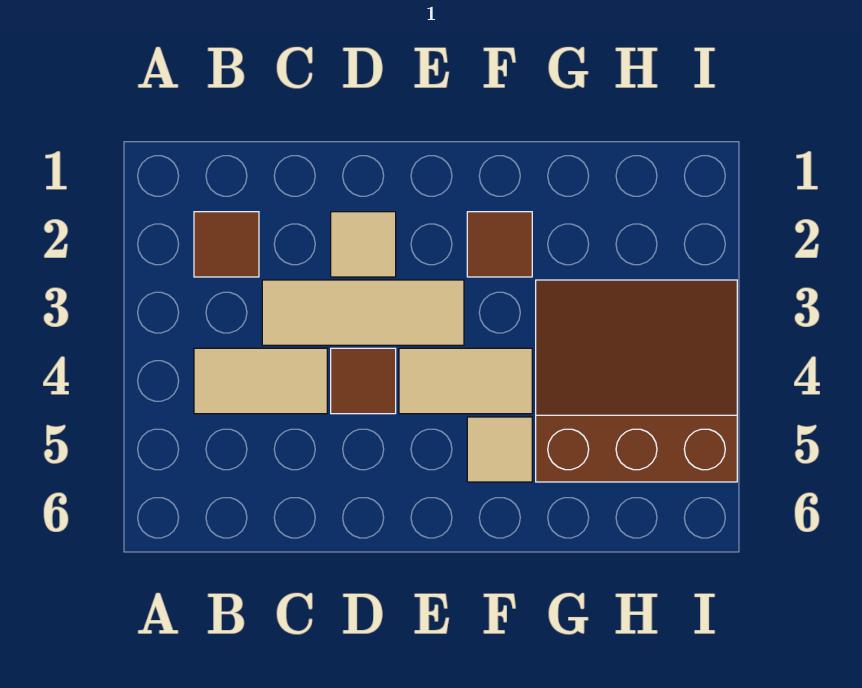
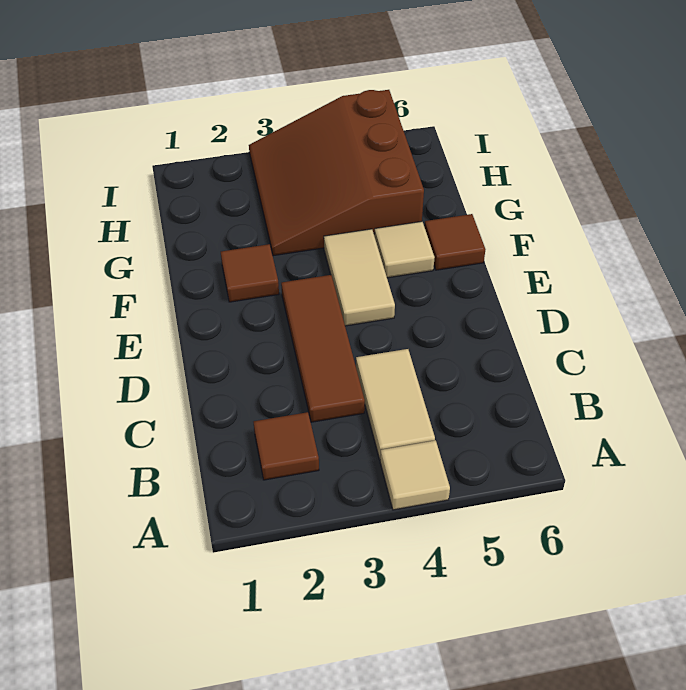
tan 1x3 tile [262,280,464,345] -> brown 1x3 tile [281,275,365,422]
tan 1x1 tile [331,212,396,277] -> tan 1x1 tile moved to [380,440,450,510]
brown 1x1 tile [331,348,396,414] -> brown 1x1 tile moved to [425,214,485,270]

